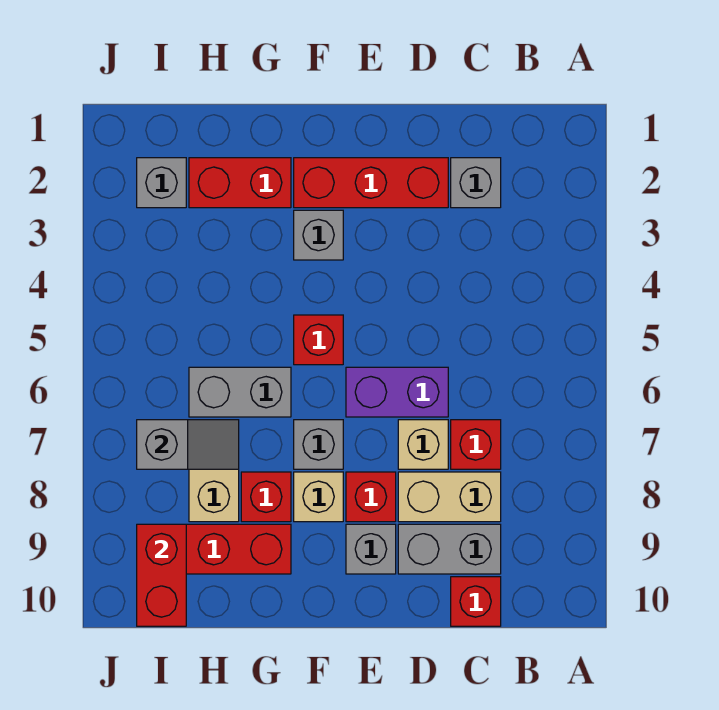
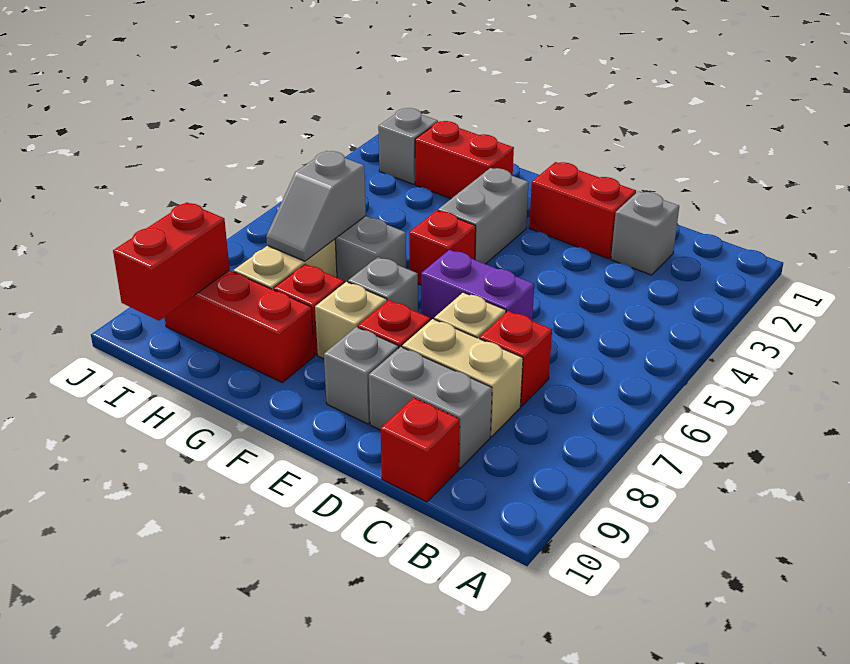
red 1x3 brick [294,158,448,208] -> red 1x2 brick [529,162,636,259]
grey 1x1 brick [294,210,343,260] -> grey 1x2 brick [438,168,529,264]
grey 1x2 slope [137,420,239,469] -> grey 1x2 slope turned to [266,151,366,261]

